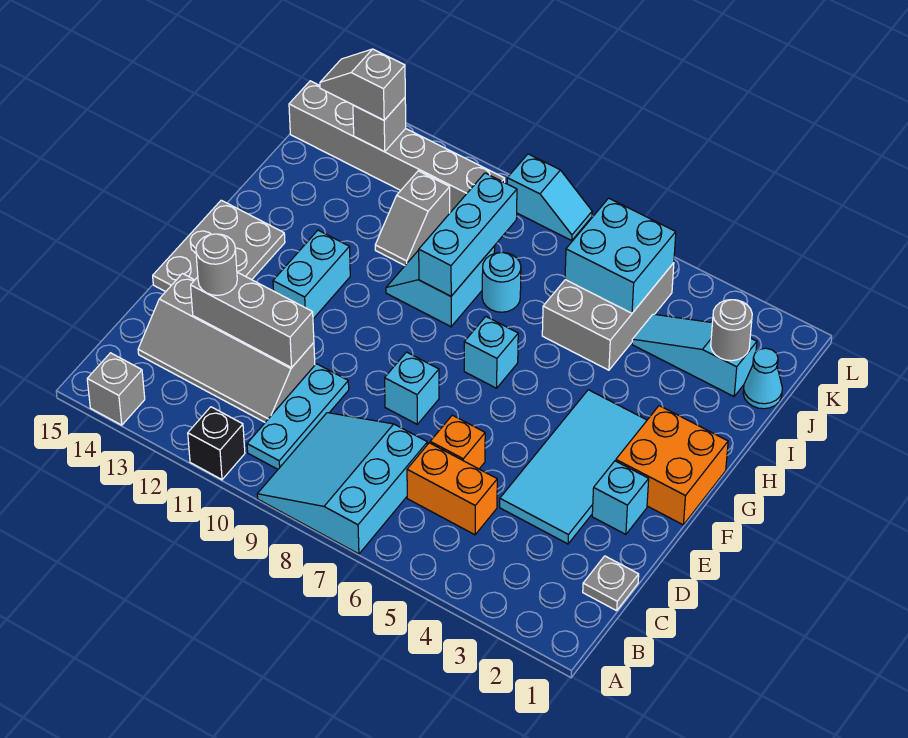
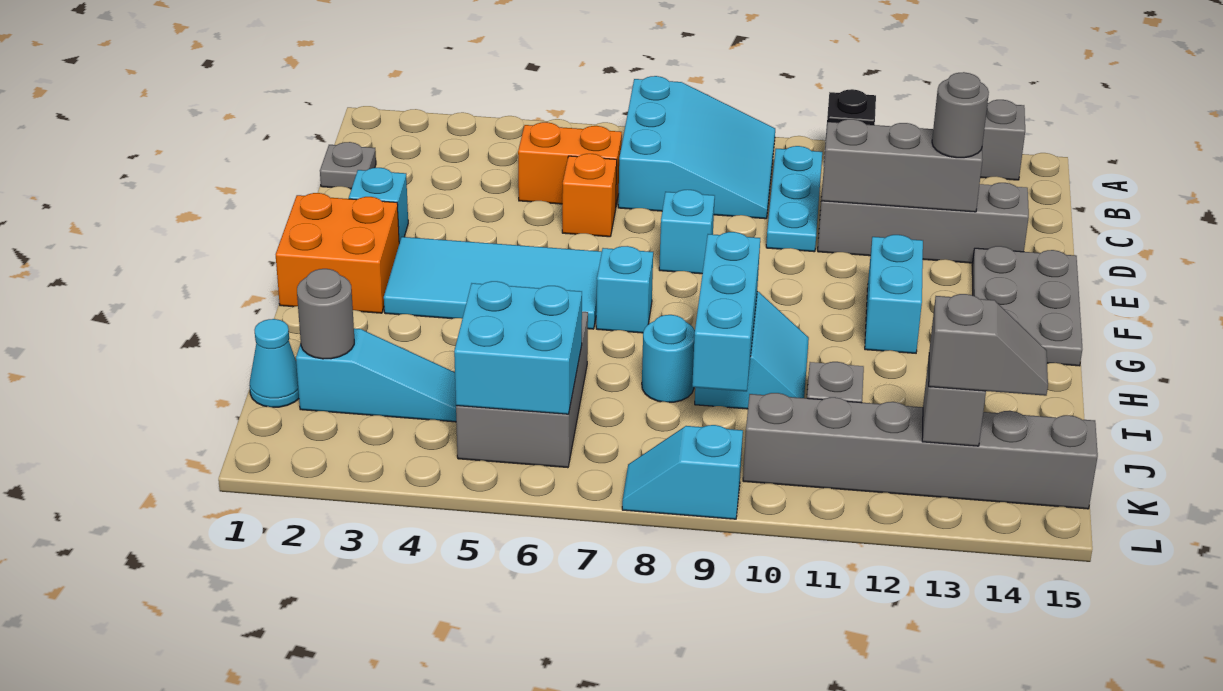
cyan 2x4 tile [500,390,647,544] -> cyan 2x4 tile turned to [384,237,602,329]

